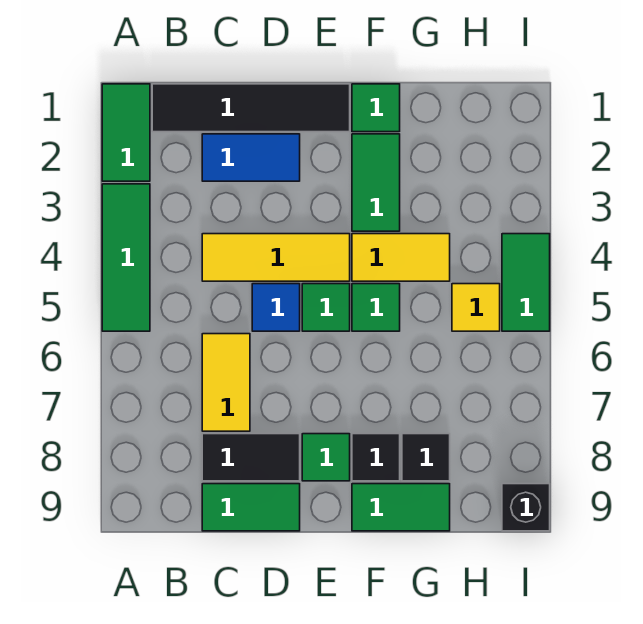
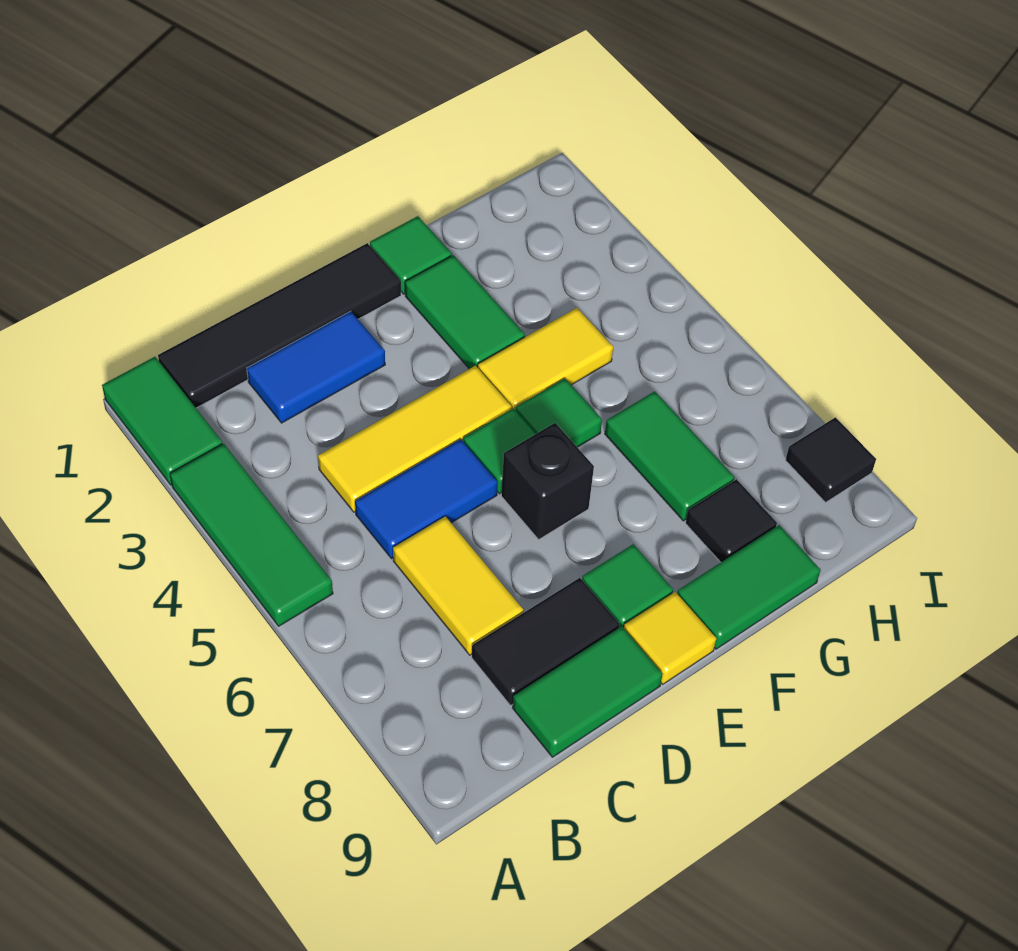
blue 1x1 tile [252,284,300,331] -> blue 1x2 tile [355,439,498,559]
black 1x1 tile [352,434,400,481] -> black 1x1 tile moved to [785,417,876,502]
yellow 1x1 tile [452,284,500,331] -> yellow 1x1 tile moved to [624,592,716,684]
green 1x2 tile [502,234,550,331] -> green 1x2 tile moved to [605,391,734,521]
black 1x1 brick [502,484,550,531] -> black 1x1 brick moved to [501,423,594,539]

